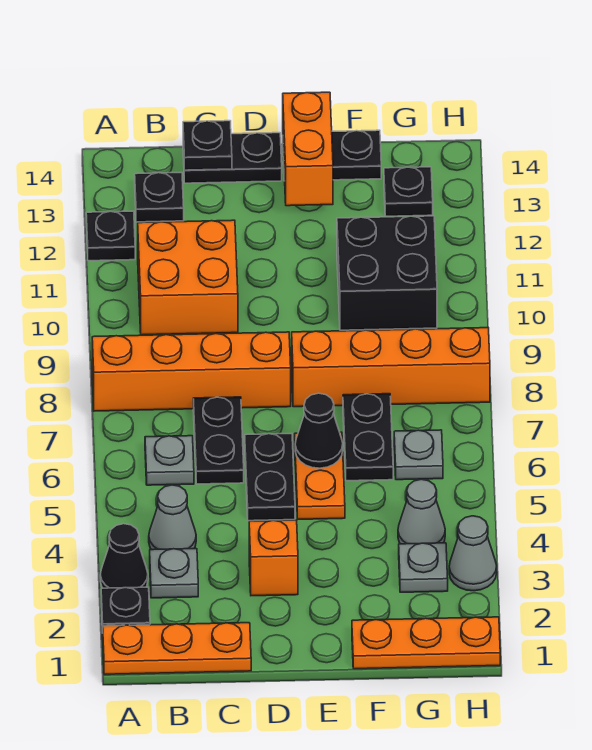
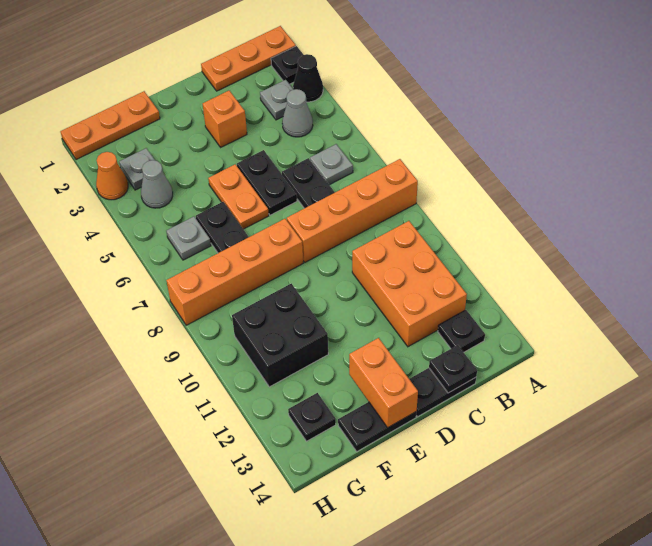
black 1x1 plate [86,211,135,261] -> none
orange 2x2 brick [138,220,238,335] -> orange 2x3 brick [352,221,467,347]
black 1x1 cone [295,393,343,468] -> none
grey 1x1 cone [449,516,497,591] -> orange 1x1 cone [96,152,128,200]

